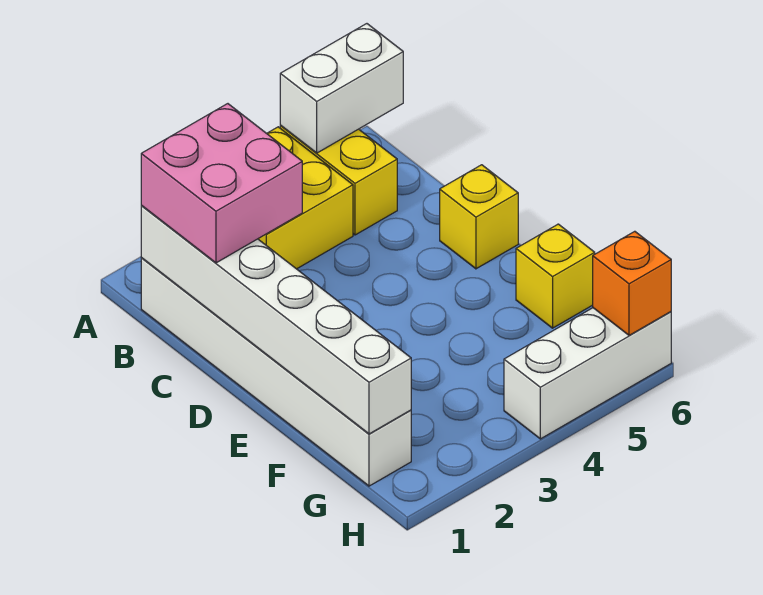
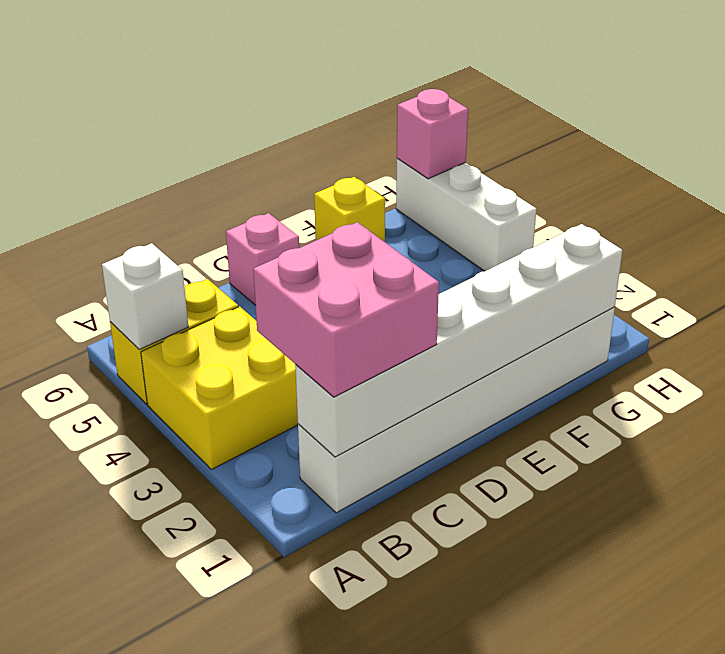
white 1x2 brick [280,24,403,153] -> white 1x1 brick [102,243,188,349]
yellow 1x1 brick [440,165,518,269] -> pink 1x1 brick [226,213,299,305]
orange 1x1 brick [593,231,671,335] -> pink 1x1 brick [397,89,468,179]

